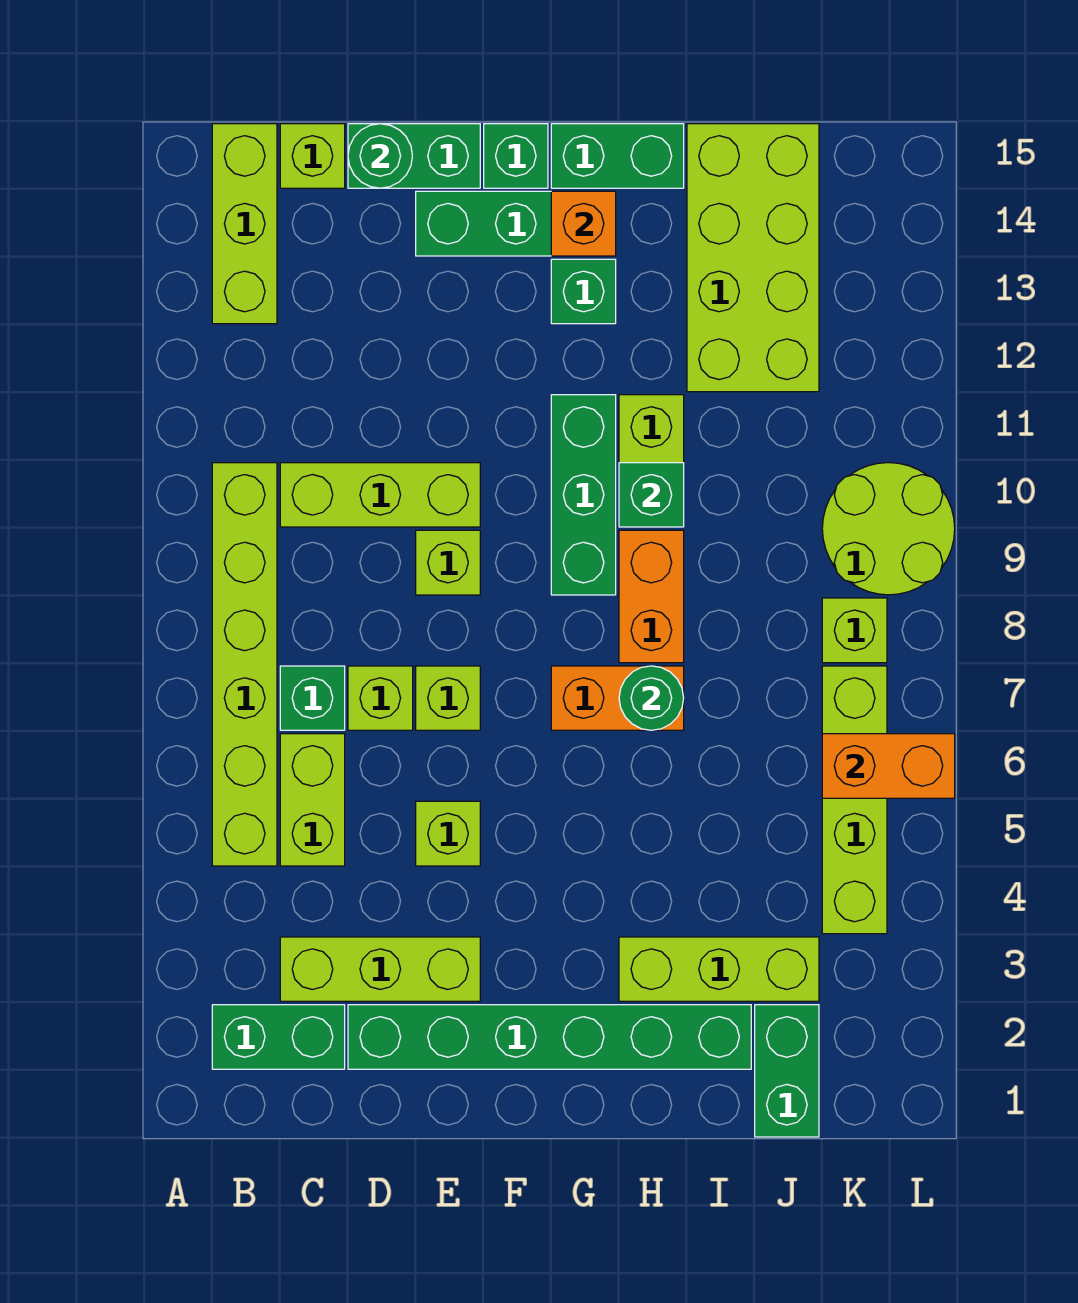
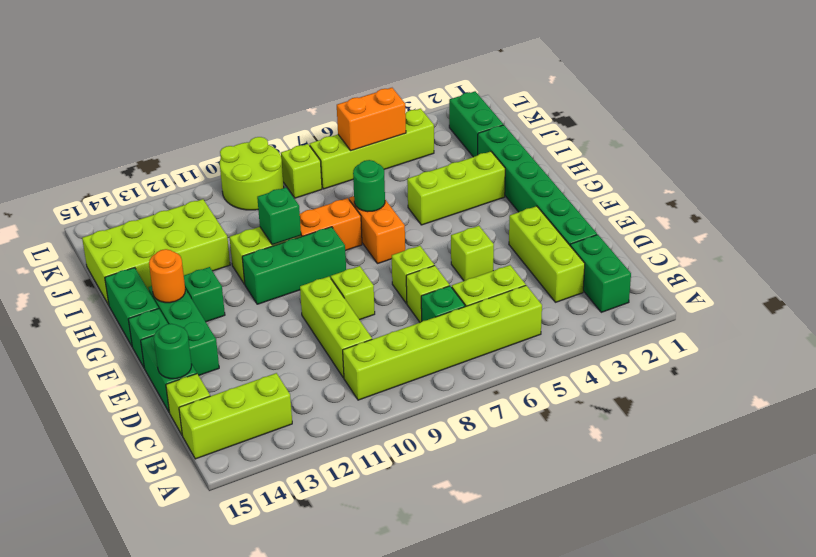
orange 1x1 brick [551,191,616,256] -> orange 1x1 round brick [149,249,185,303]
lime 1x3 brick [619,937,819,1001] -> lime 1x3 brick turned to [407,151,505,225]
green 1x2 brick [755,1005,819,1137] -> green 1x2 brick turned to [449,91,503,157]
orange 1x2 brick [822,734,955,798] -> orange 1x2 brick turned to [337,88,406,151]

